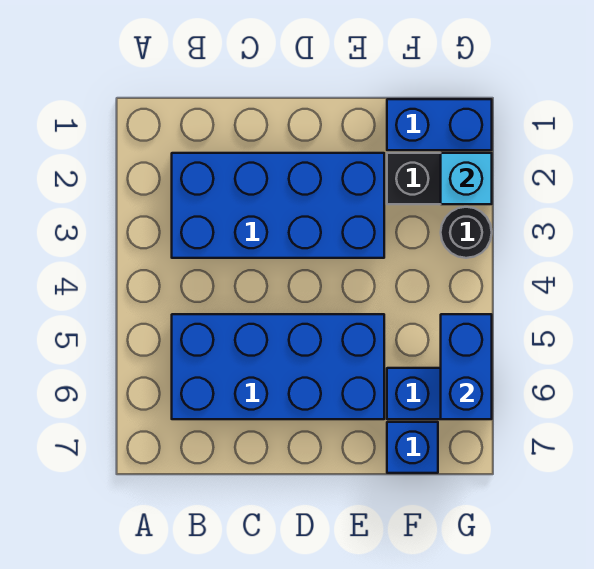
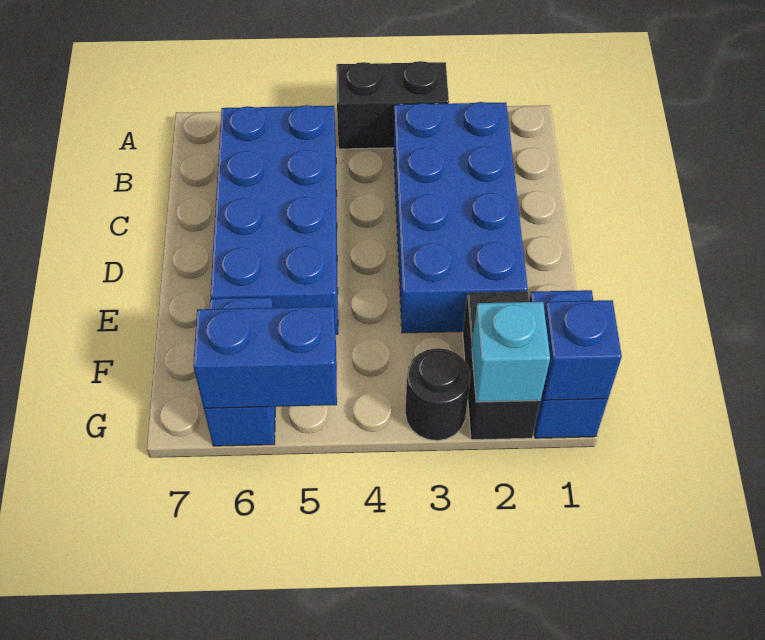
none -> black 1x2 brick [336,61,449,149]
blue 1x1 brick [387,422,438,473] -> blue 1x1 brick moved to [543,300,622,400]

